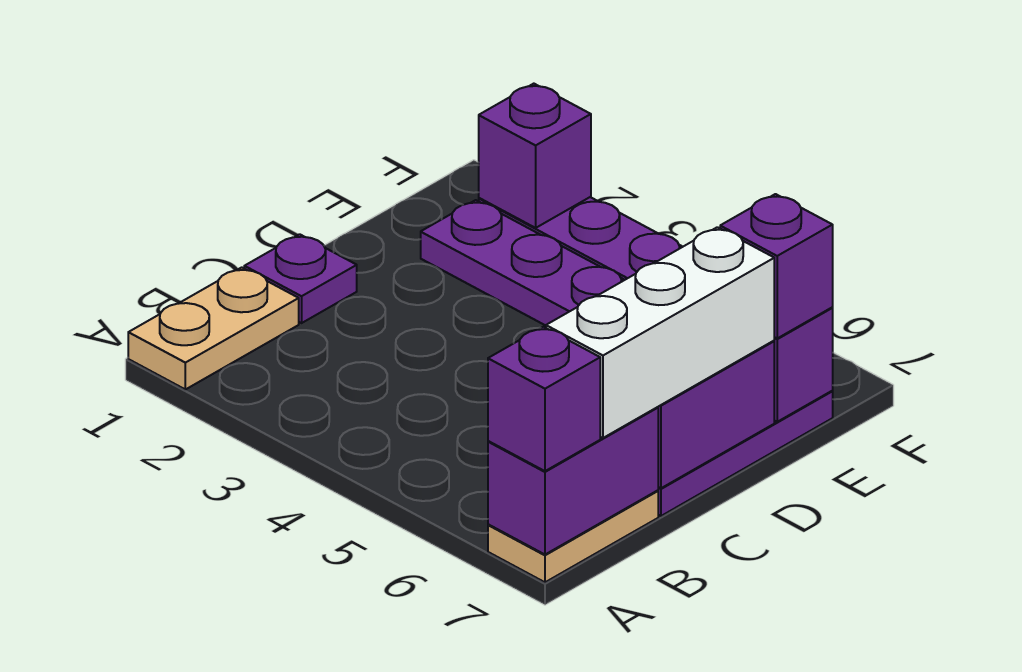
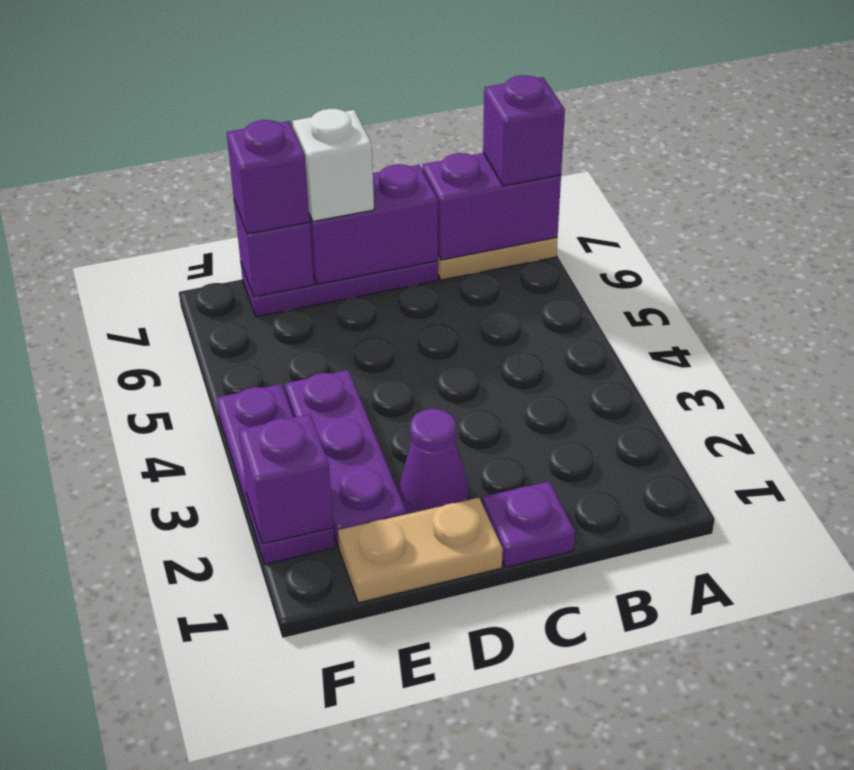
tan 1x2 plate [128,267,299,389] -> tan 1x2 plate moved to [338,498,503,603]
white 1x3 brick [546,227,774,438] -> white 1x1 brick [293,109,374,221]
none -> purple 1x1 cone [399,409,469,514]

